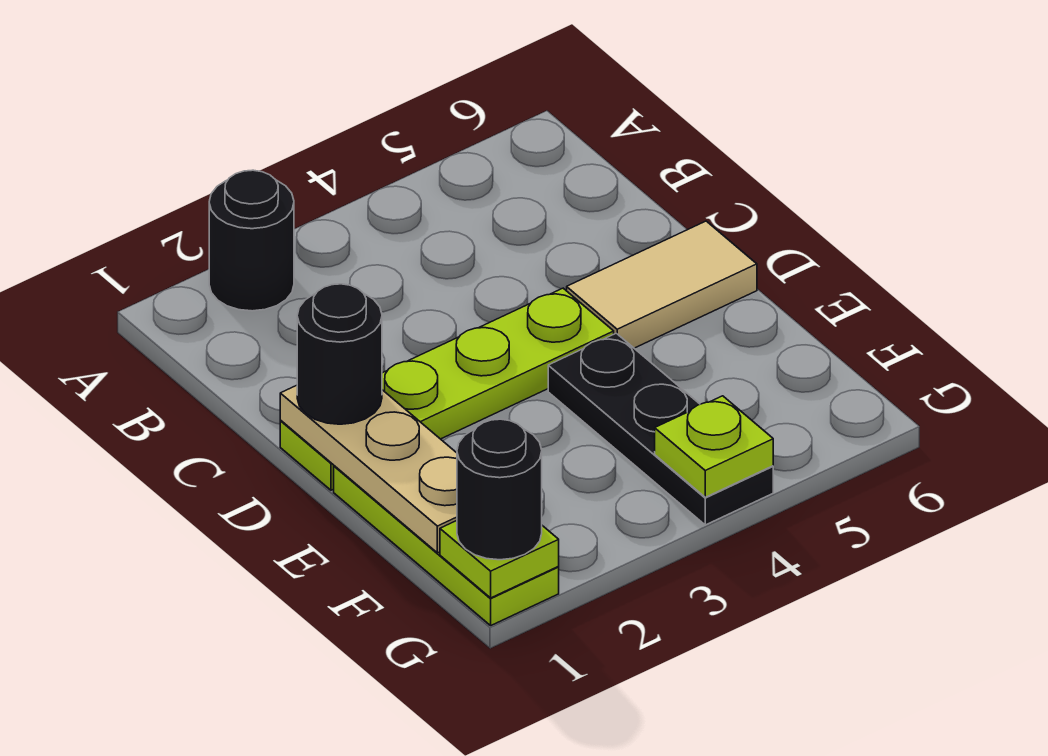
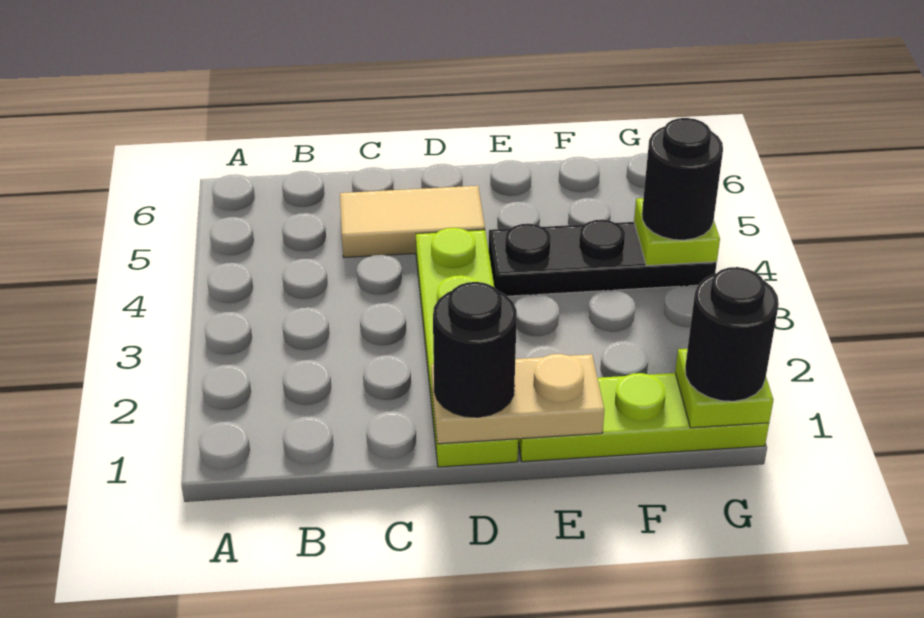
black 1x1 round brick [209,170,294,311] -> black 1x1 round brick moved to [642,118,723,240]
tan 1x3 plate [280,385,457,553] -> tan 1x2 plate [431,354,604,444]
tan 1x2 tile [567,221,757,348] -> tan 1x2 tile turned to [340,186,485,257]

